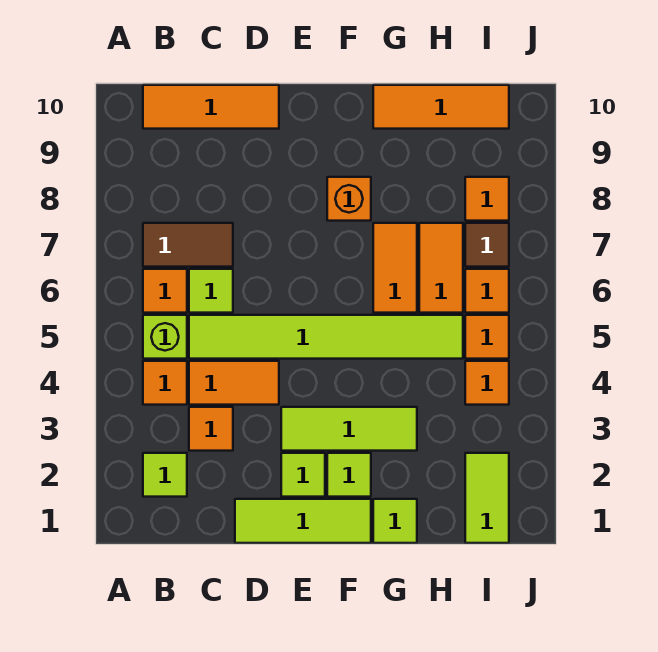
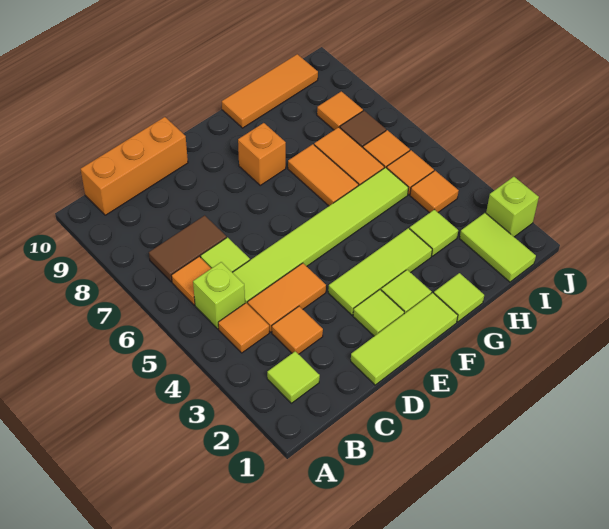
orange 1x3 tile [143,85,279,129] -> orange 1x3 brick [81,117,188,215]
none -> lime 1x1 tile [410,209,458,256]
none -> lime 1x1 brick [486,177,539,237]

